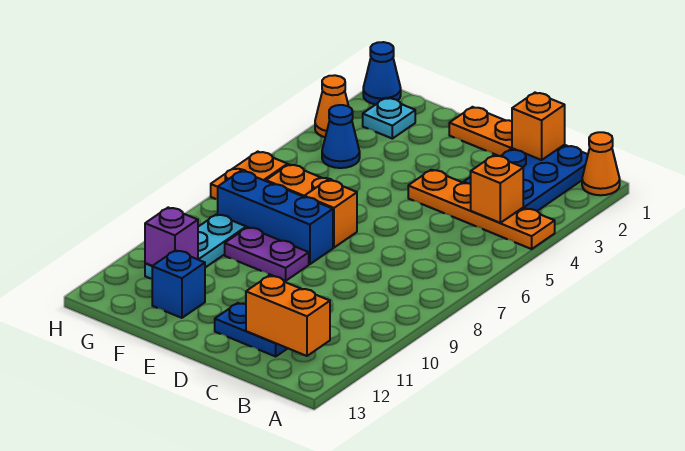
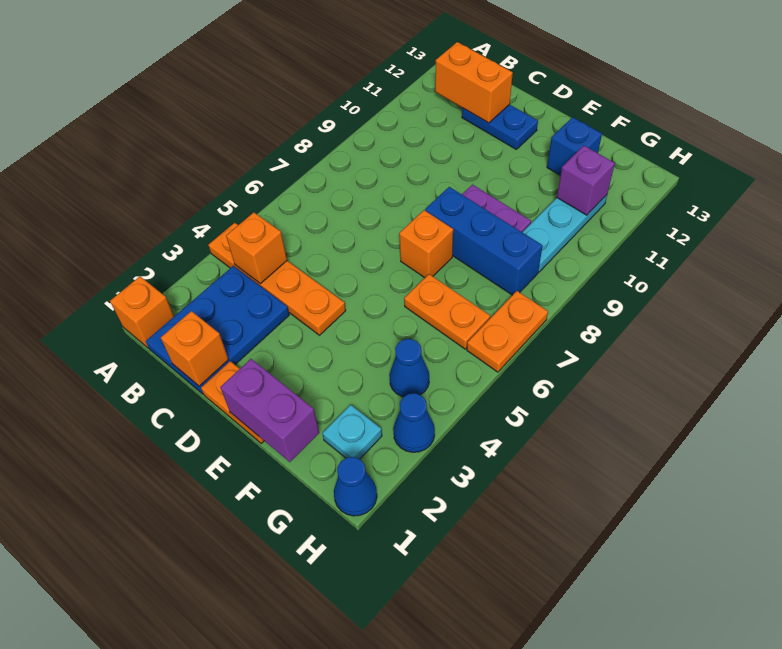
orange 1x1 cone [582,132,620,195] -> orange 1x1 brick [110,276,174,348]
none -> purple 1x2 brick [220,359,319,462]
orange 1x1 cone [315,75,348,137] -> blue 1x1 cone [393,393,435,452]

